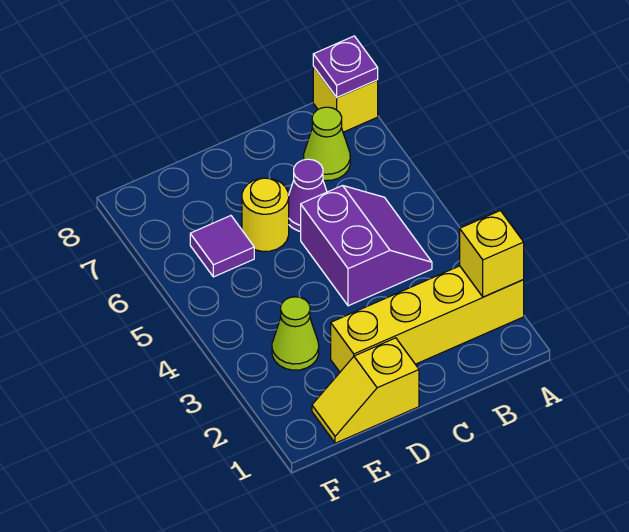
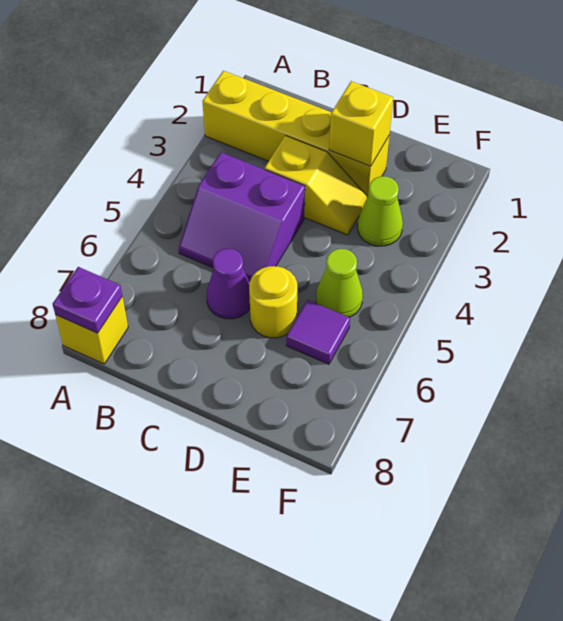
yellow 1x1 brick [460,211,524,297] -> yellow 1x1 brick moved to [329,81,393,166]
purple 2x2 slope [301,186,432,306] -> purple 2x2 slope turned to [179,152,305,282]
lime 1x1 cone [304,107,350,181] -> lime 1x1 cone moved to [316,249,363,317]
yellow 1x2 slope [312,338,419,443] -> yellow 1x2 slope moved to [265,135,367,235]

